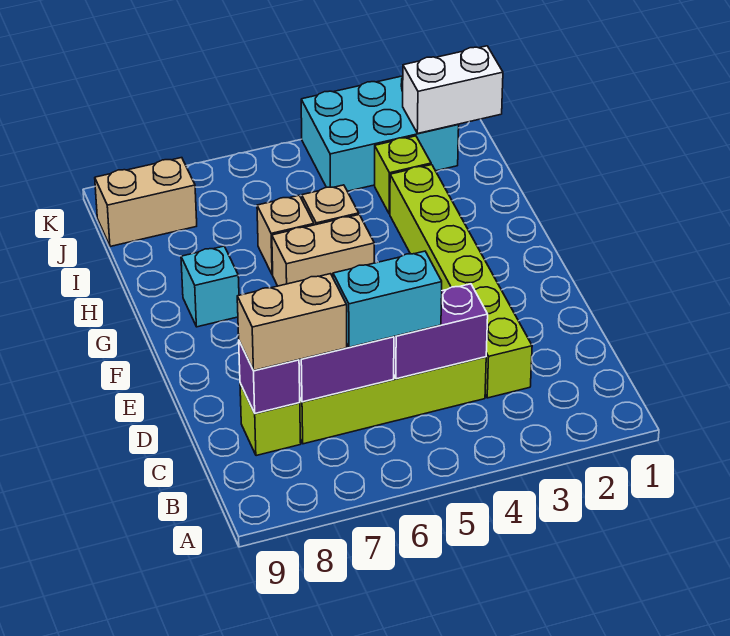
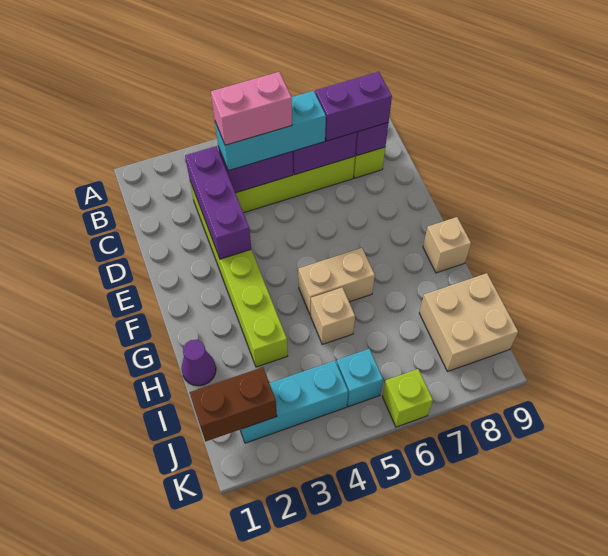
none -> purple 1x3 brick [185,146,251,259]
none -> pink 1x2 brick [211,72,292,145]
cyan 1x2 brick [333,251,442,347] -> cyan 1x3 brick [215,91,326,171]
tan 1x2 brick [237,274,347,371] -> purple 1x2 brick [315,72,392,141]
cyan 1x1 brick [181,246,239,327] -> cyan 1x1 brick moved to [337,349,383,407]
none -> purple 1x1 cone [181,340,216,386]
tan 1x1 brick [257,195,314,275] -> tan 1x1 brick moved to [423,217,471,273]
lime 1x1 brick [375,136,431,214] -> lime 1x1 brick moved to [382,369,433,427]
white 1x2 brick [403,46,503,133] -> brown 1x2 brick [190,367,277,441]
cyan 2x3 brick [301,76,459,191] -> cyan 1x3 brick [240,361,348,443]
tan 1x2 brick [95,158,197,247] -> tan 2x2 brick [419,273,518,371]

